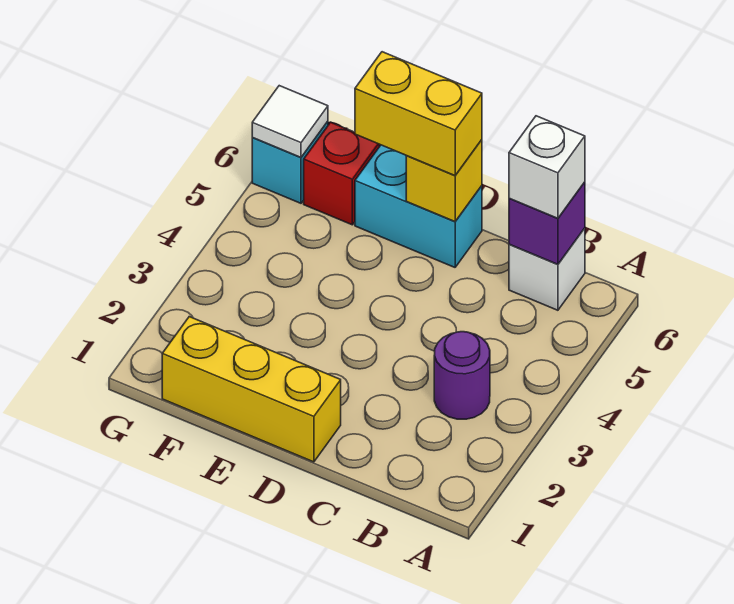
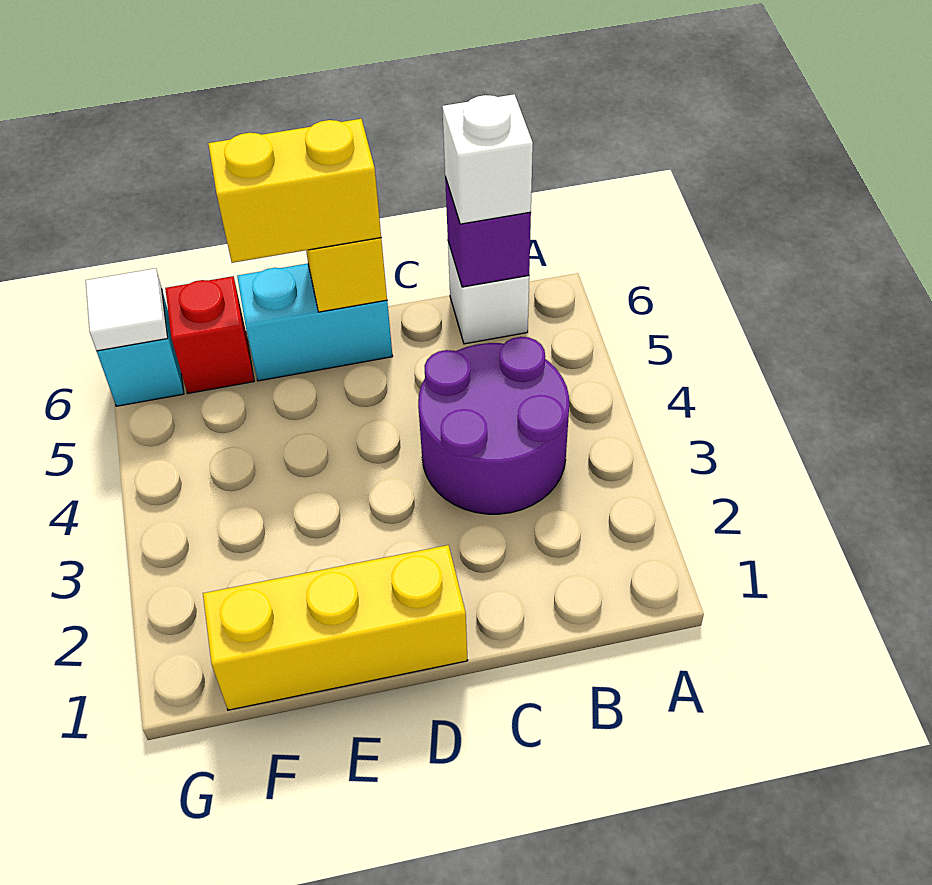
purple 1x1 round brick [434,332,490,419] -> purple 2x2 round brick [418,337,569,514]

